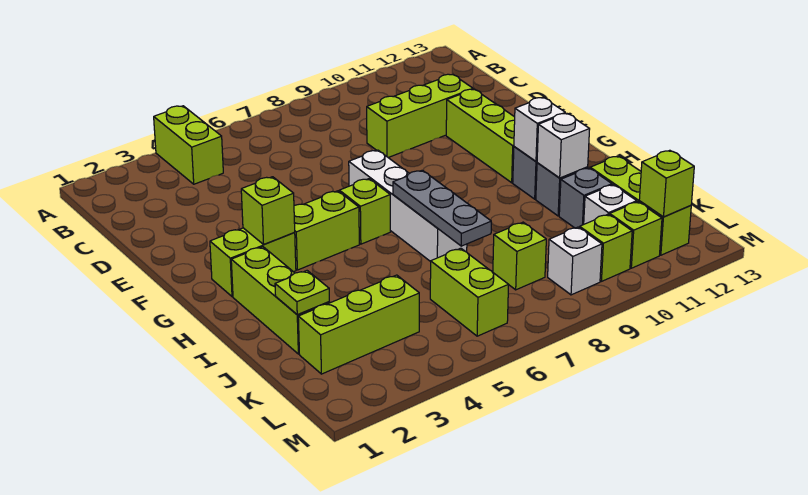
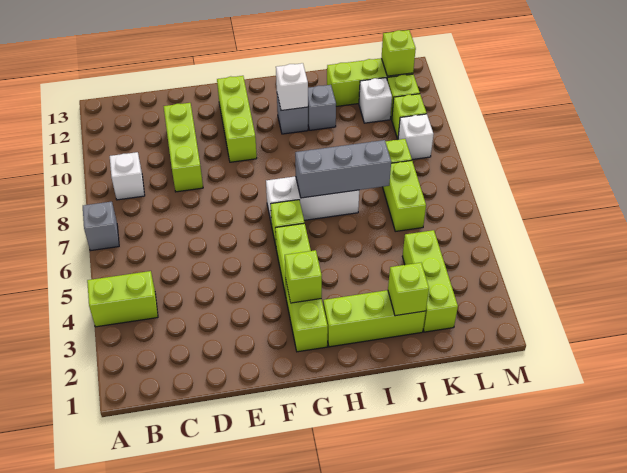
lime 1x3 brick [446,89,515,183] -> lime 1x3 brick turned to [217,76,257,162]
white 1x4 brick [349,150,467,262] -> white 1x3 brick [266,176,359,225]
grey 1x3 plate [393,170,491,246] -> grey 1x3 brick [295,140,391,198]
white 1x1 brick [537,113,590,178] -> white 1x1 brick moved to [110,152,145,200]
lime 1x1 plate [275,271,329,315] -> lime 1x1 brick [388,263,429,316]
grey 1x1 brick [559,168,612,228] -> grey 1x1 brick moved to [83,202,119,251]
lime 1x2 brick [430,248,509,336] -> lime 1x2 brick turned to [383,161,426,231]

